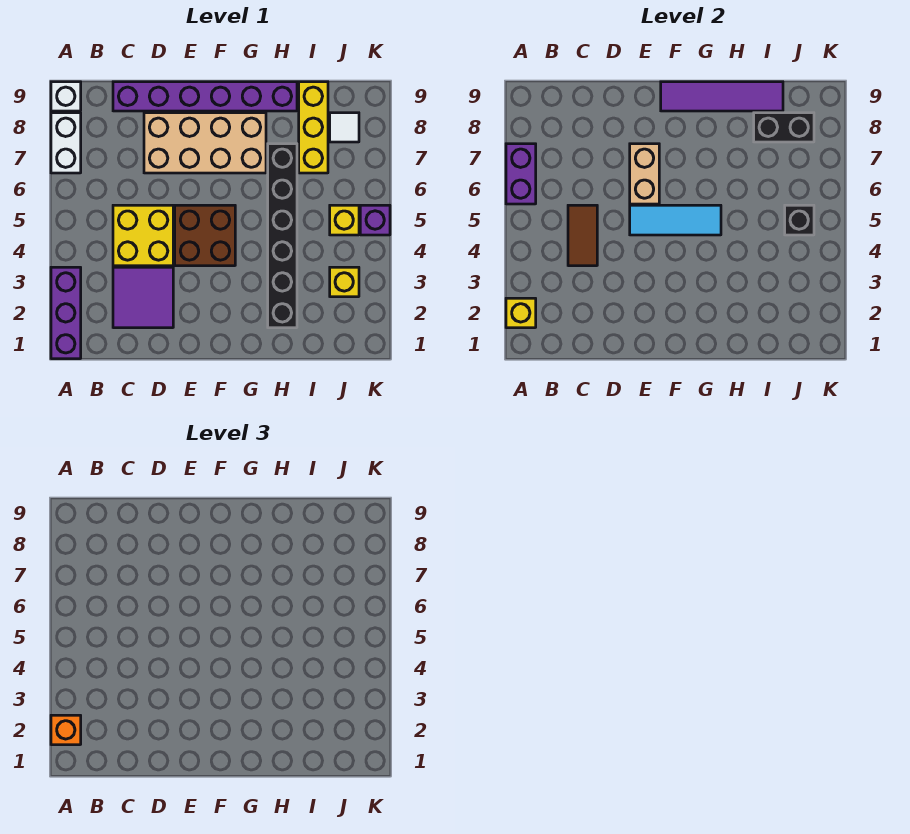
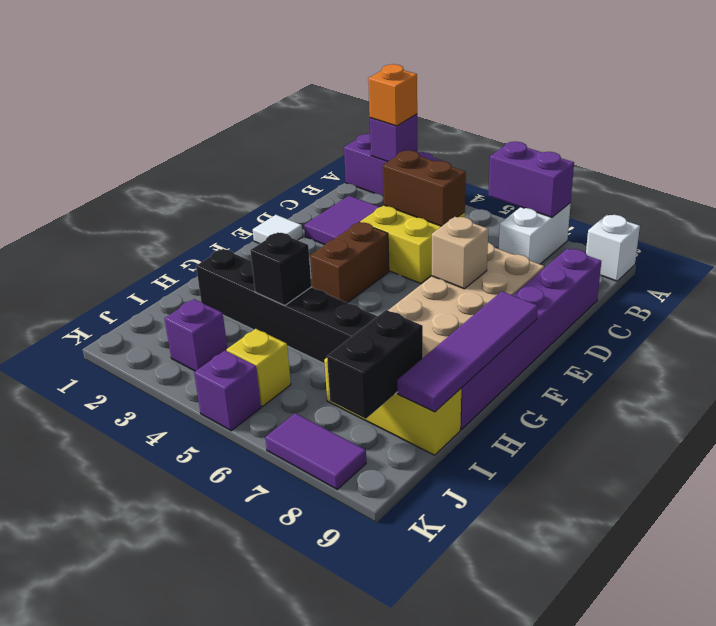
yellow 1x1 brick [506,298,536,328] -> purple 1x1 brick [370,114,417,161]
white 1x2 brick [51,113,81,173] -> white 1x2 brick turned to [499,203,571,264]
brown 1x2 tile [568,205,597,266] -> brown 1x2 brick [383,150,466,226]
brown 2x2 brick [175,205,235,266] -> brown 1x2 brick [310,222,389,303]
cyan 1x3 tile [630,205,721,235] -> none
tan 1x2 brick [630,144,659,204] -> tan 1x1 brick [432,217,488,289]
yellow 1x1 brick [330,267,359,297] -> purple 1x1 brick [164,299,227,371]
black 1x1 brick [785,205,814,235] -> black 1x1 brick moved to [250,232,311,306]
white 1x1 tile [330,113,359,142] -> white 1x1 tile moved to [253,215,303,244]
none -> purple 1x2 tile [265,413,366,489]

